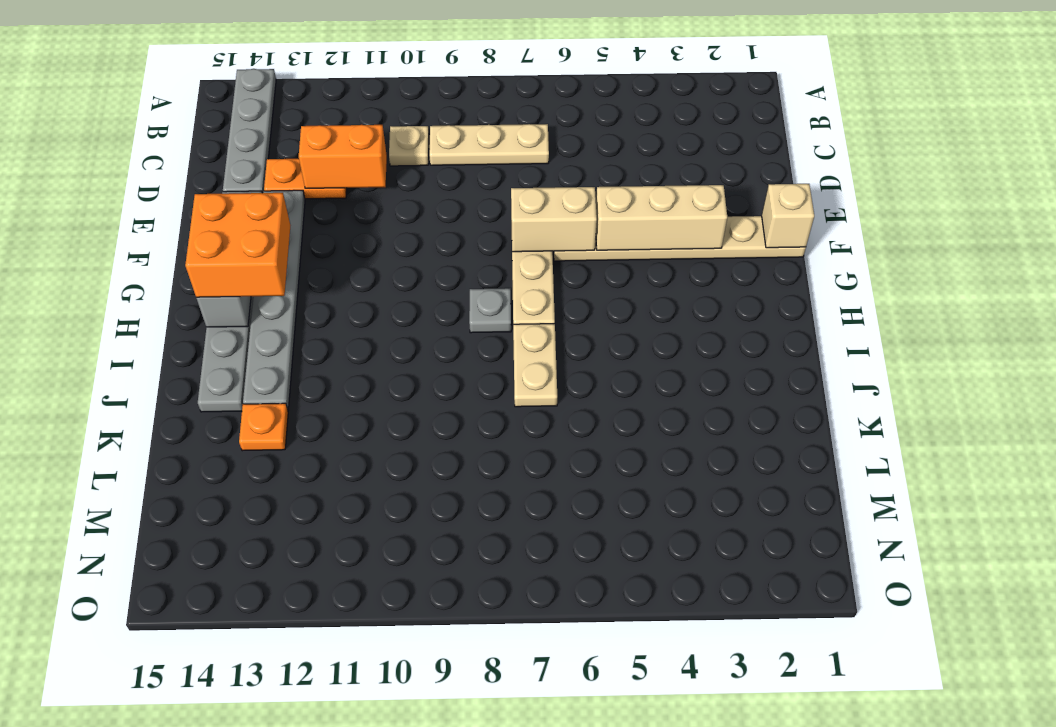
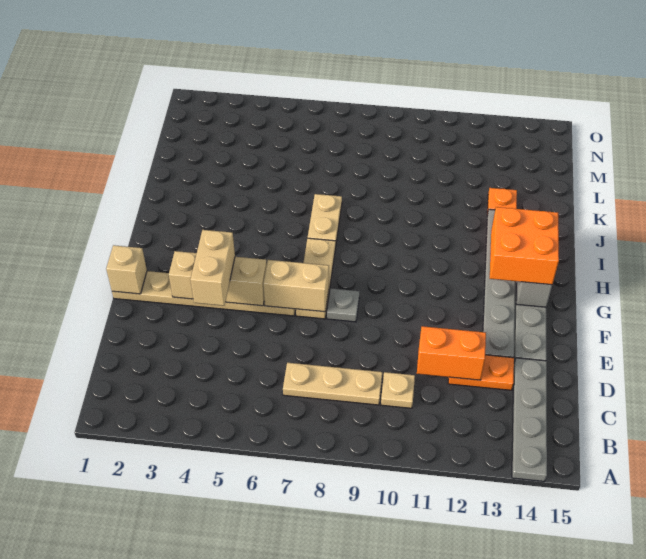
none -> tan 1x2 brick [190,230,235,306]
grey 1x1 plate [469,288,511,333] -> grey 1x1 plate moved to [327,288,359,322]

